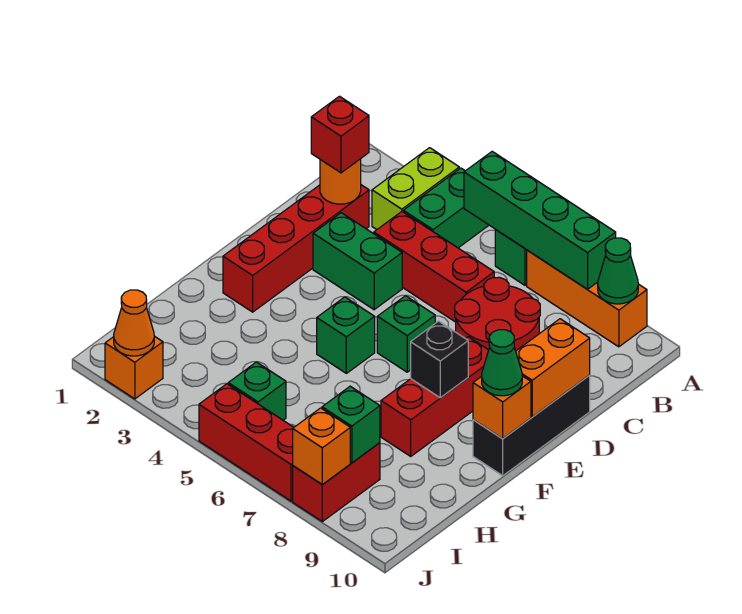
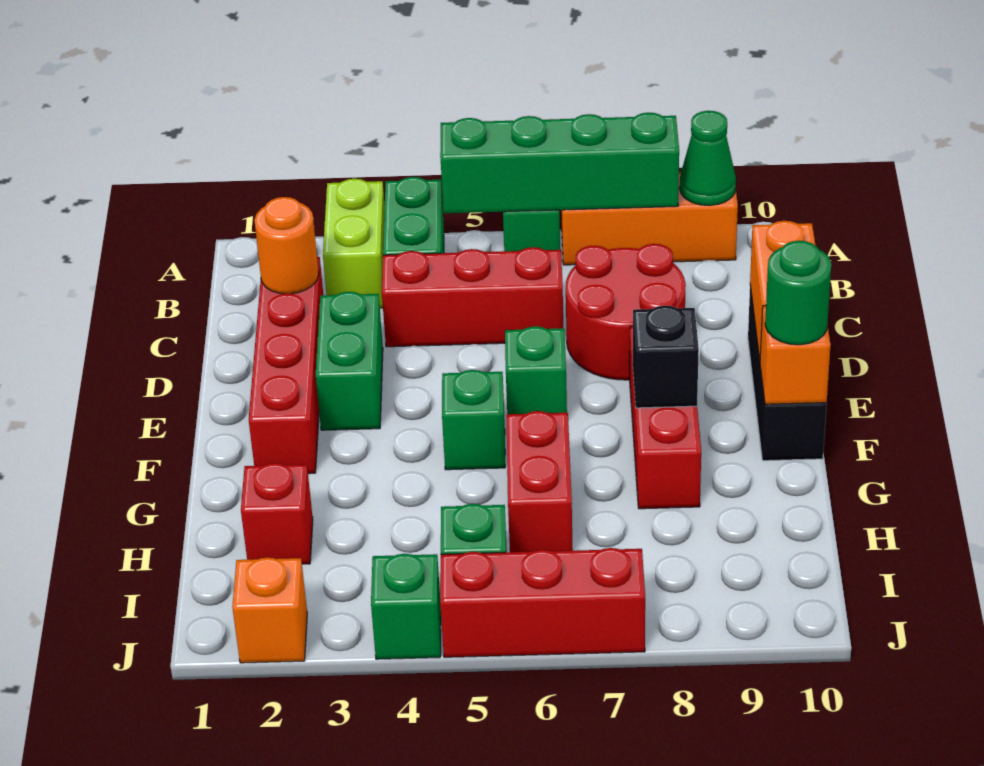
red 1x1 brick [311,96,369,173] -> red 1x1 brick moved to [241,463,313,564]
green 1x2 brick [313,213,402,310] -> green 1x2 brick turned to [316,292,383,430]
green 1x1 cone [482,330,522,396] -> green 1x1 round brick [765,241,831,345]
red 1x2 brick [293,443,380,522] -> red 1x2 brick moved to [506,411,573,552]
green 1x1 brick [322,386,380,463] -> green 1x1 brick moved to [371,554,441,659]
orange 1x1 cone [114,290,154,356] -> none
orange 1x1 brick [293,408,350,485] -> none

